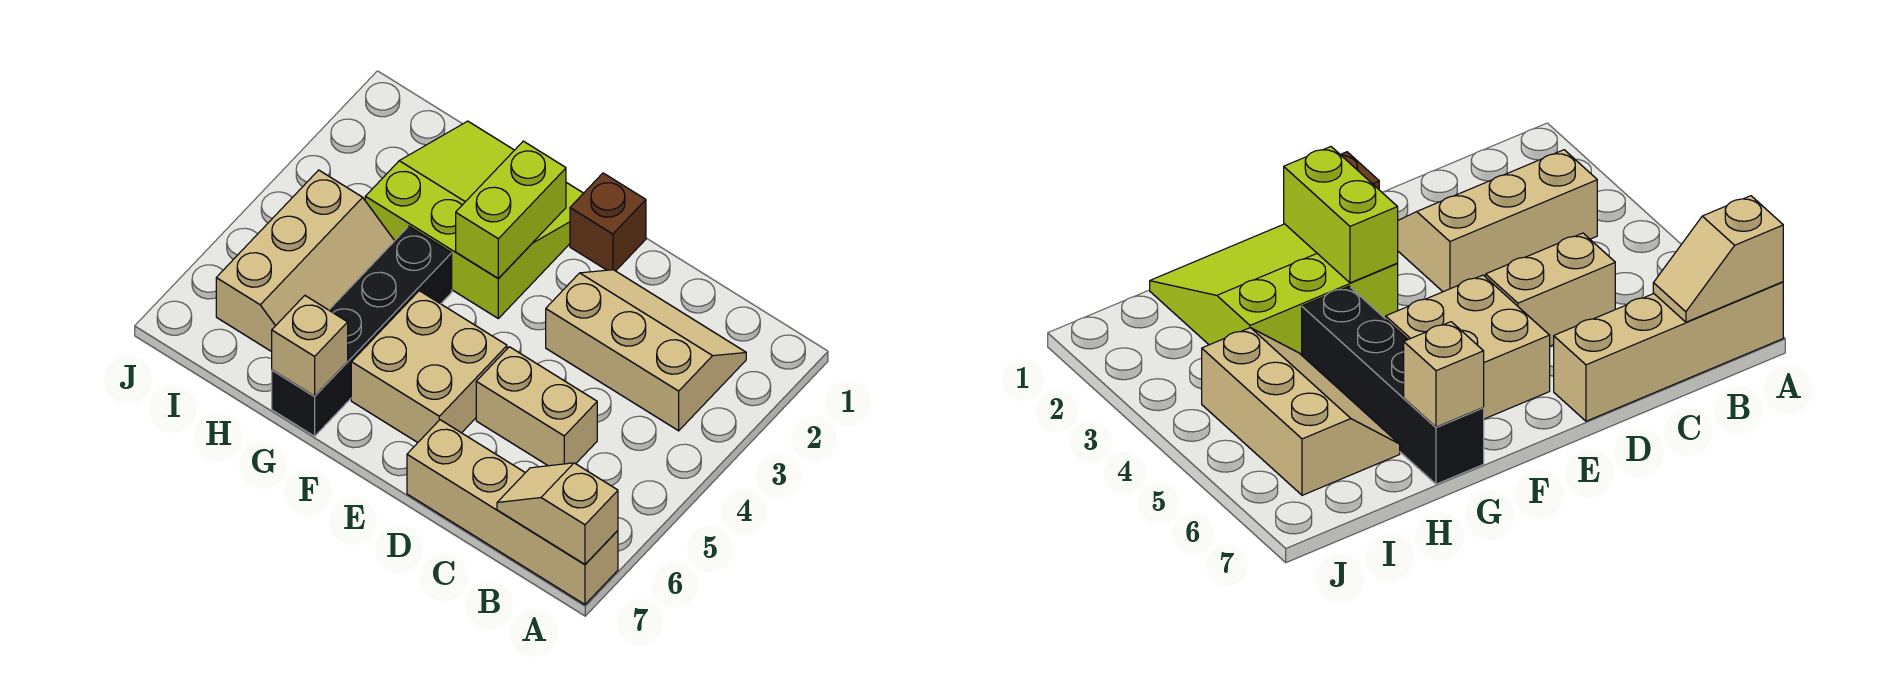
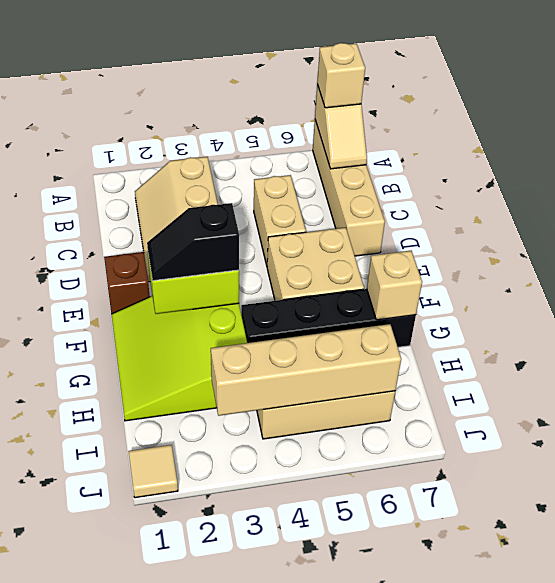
none -> tan 1x1 brick [317,43,365,108]
none -> black 1x2 slope [147,203,239,281]
none -> tan 1x4 brick [211,324,401,416]
none -> tan 1x1 tile [128,445,178,498]

